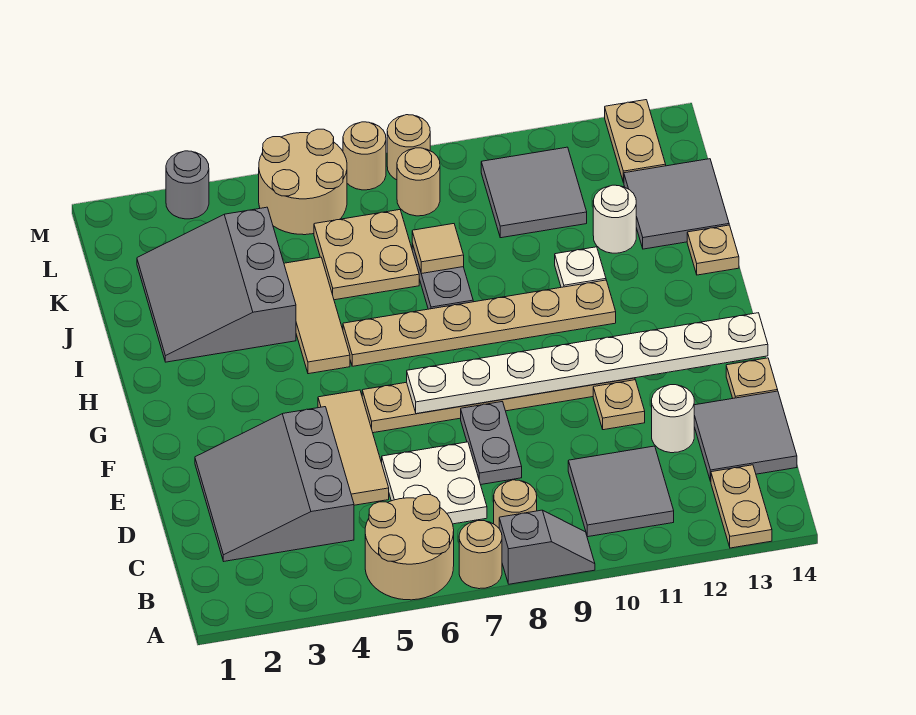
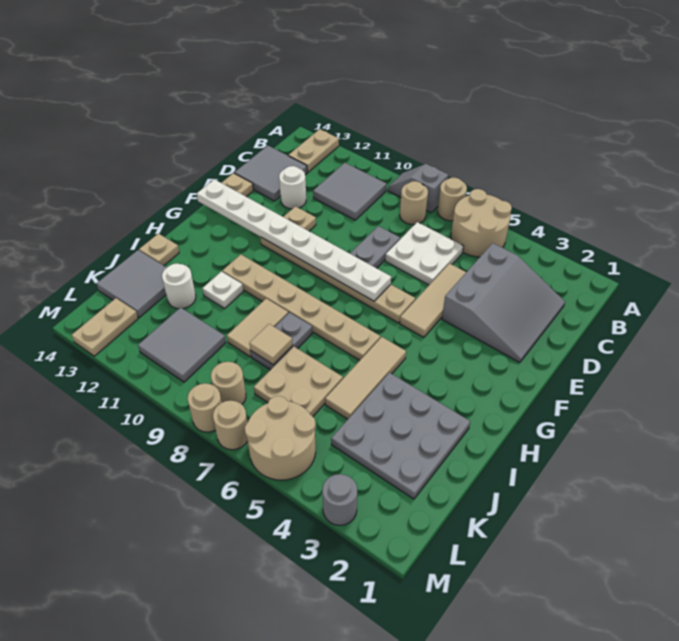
grey 3x3 slope [137,207,296,362] -> grey 3x3 plate [331,373,470,499]
none -> tan 1x2 tile [227,299,288,357]

